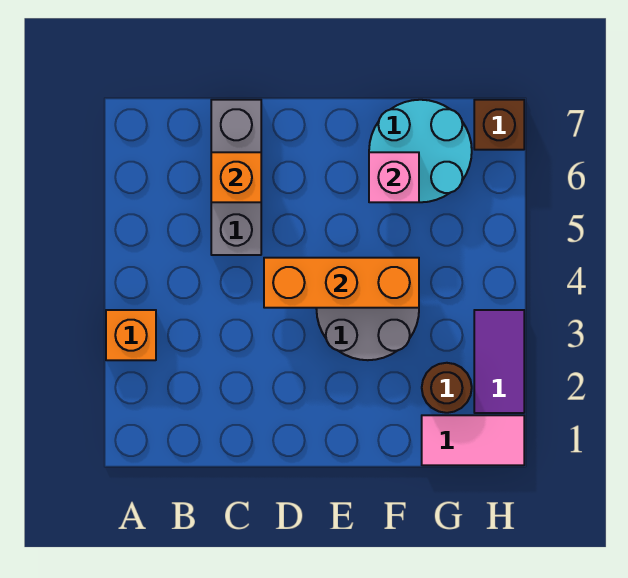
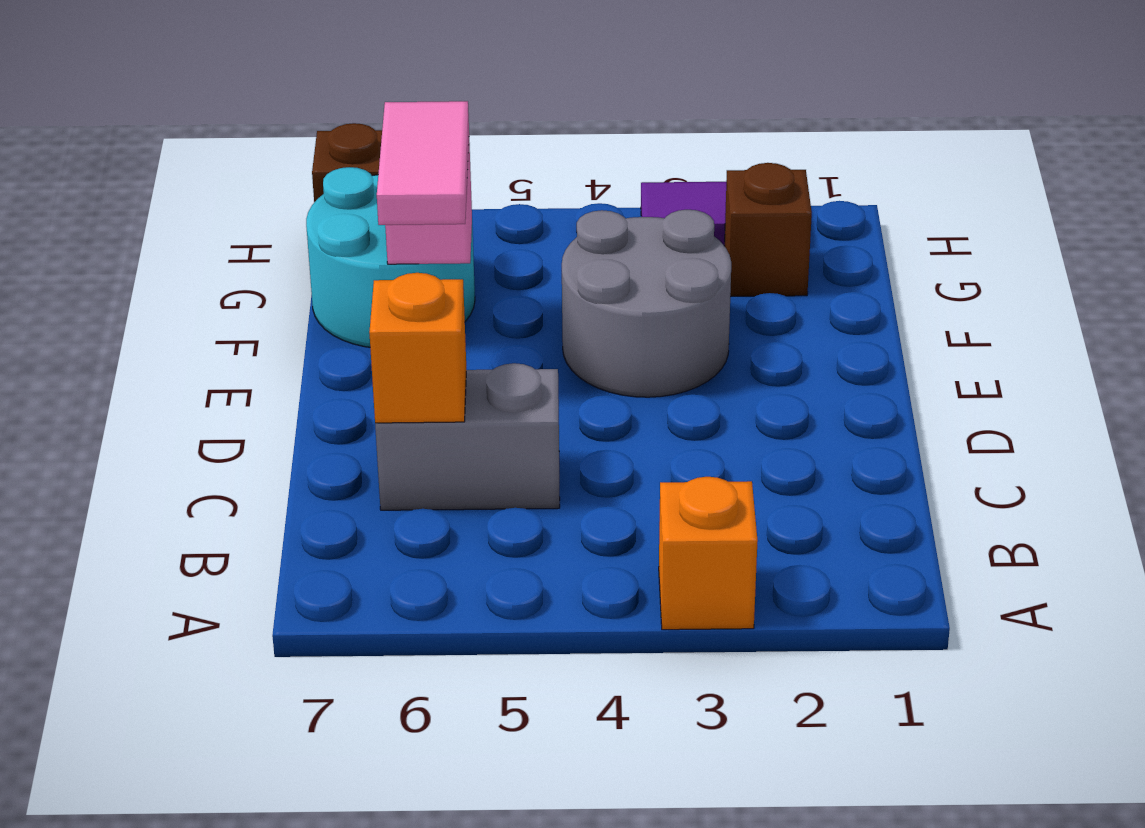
grey 1x3 brick [211,100,261,255] -> grey 1x2 brick [375,363,560,510]
orange 1x3 brick [264,258,419,308] -> none
pink 1x2 tile [422,415,524,465] -> pink 1x2 tile moved to [377,101,469,225]
brown 1x1 round brick [422,363,472,413] -> brown 1x1 brick [725,163,812,297]

